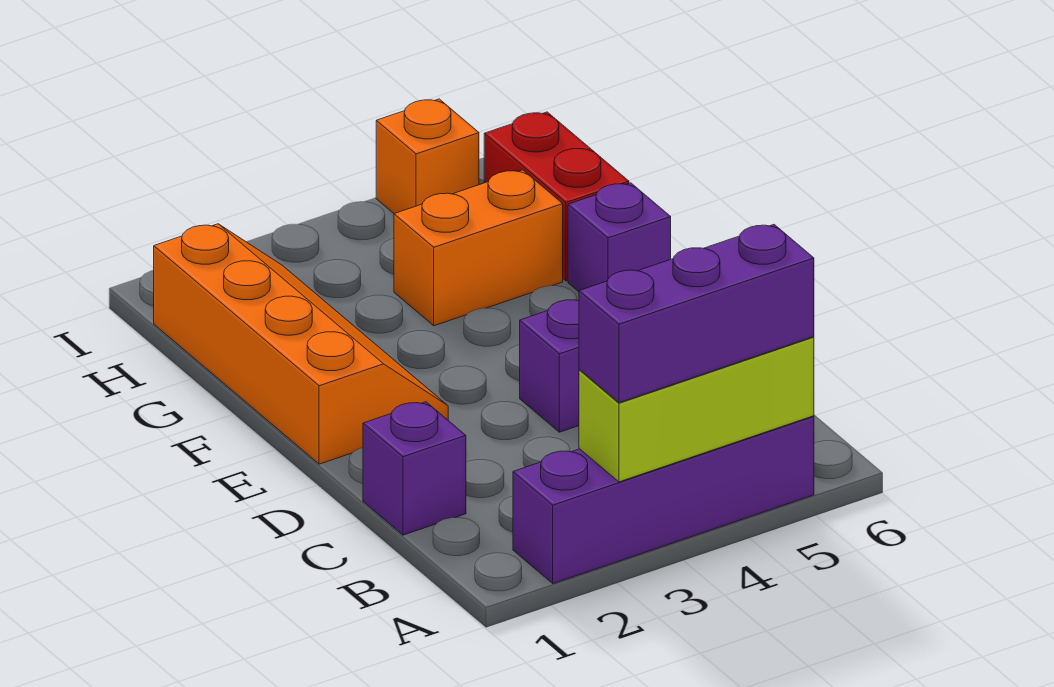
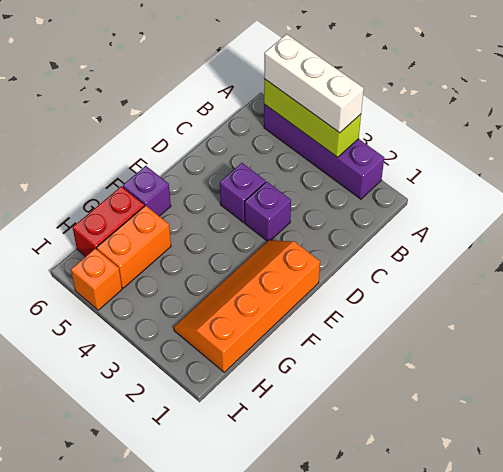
purple 1x3 brick [579,225,814,403] -> white 1x3 brick [264,34,364,133]
purple 1x1 brick [363,402,466,535] -> purple 1x1 brick moved to [245,182,291,241]
orange 1x2 brick [394,170,563,326] -> orange 1x2 brick turned to [97,205,171,288]

